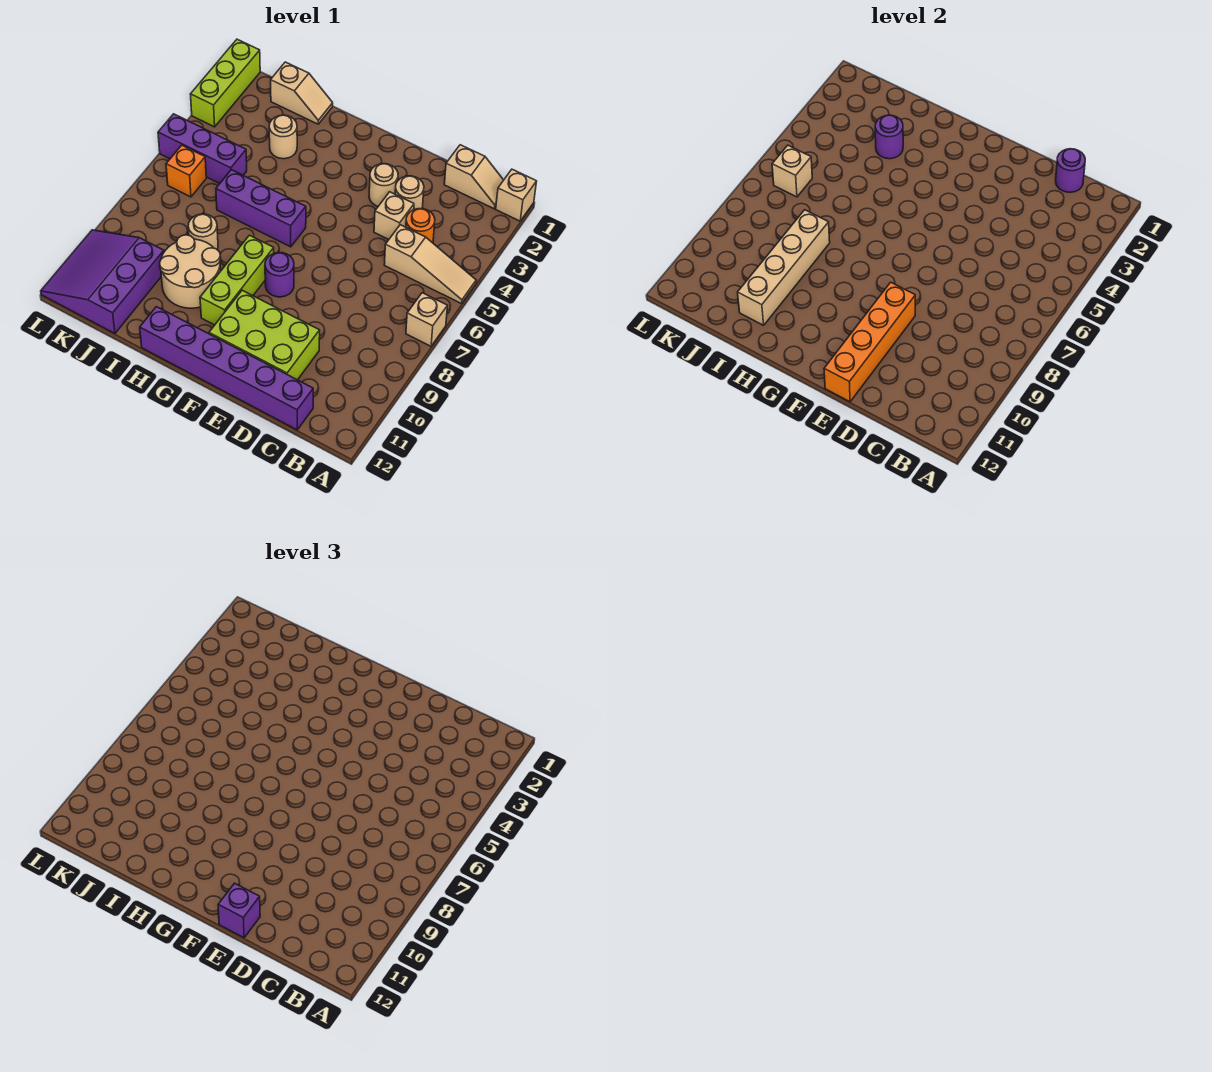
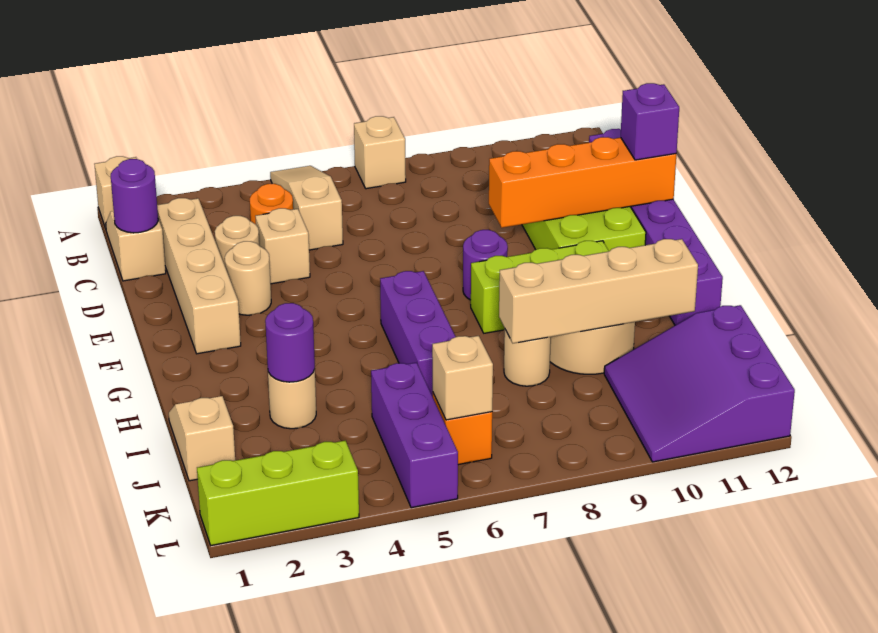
none -> tan 1x4 brick [157,198,241,354]
purple 3x3 slope [41,230,164,333] -> purple 3x3 slope turned to [604,305,795,462]

